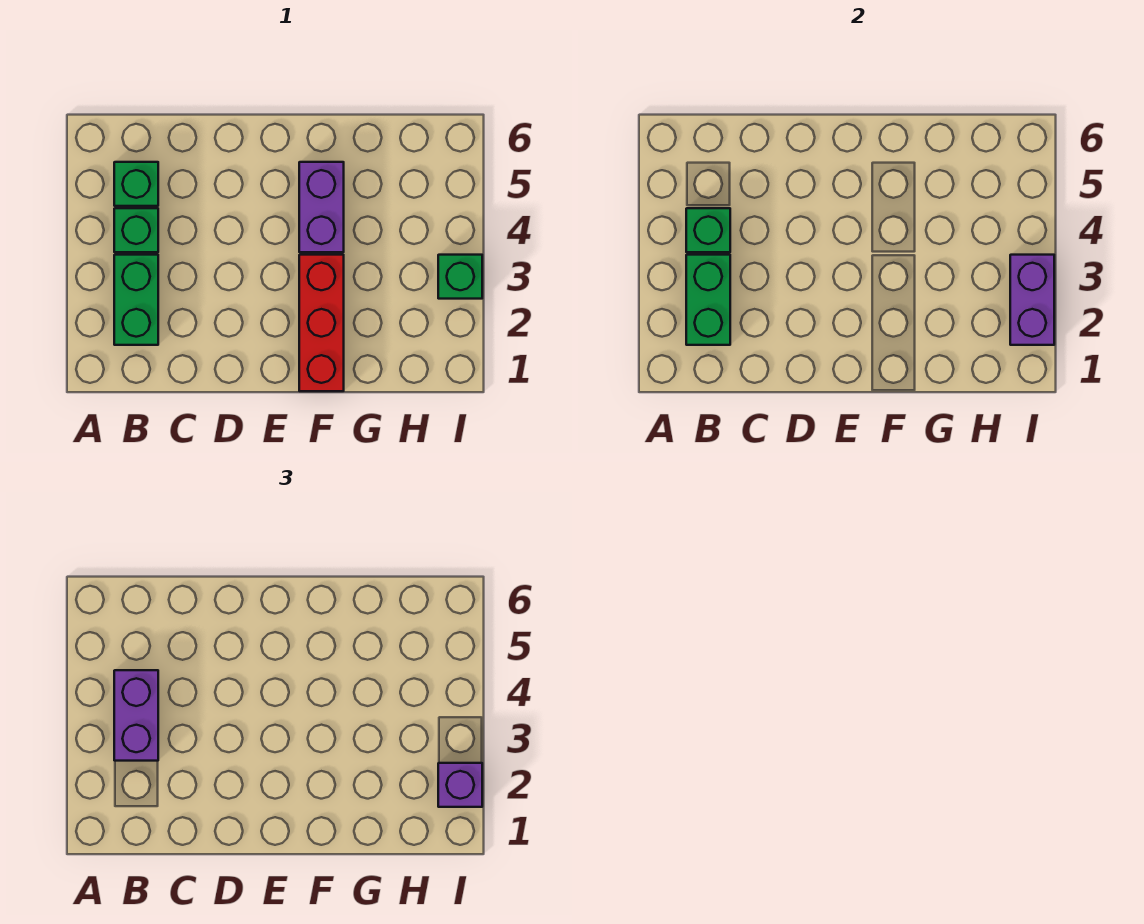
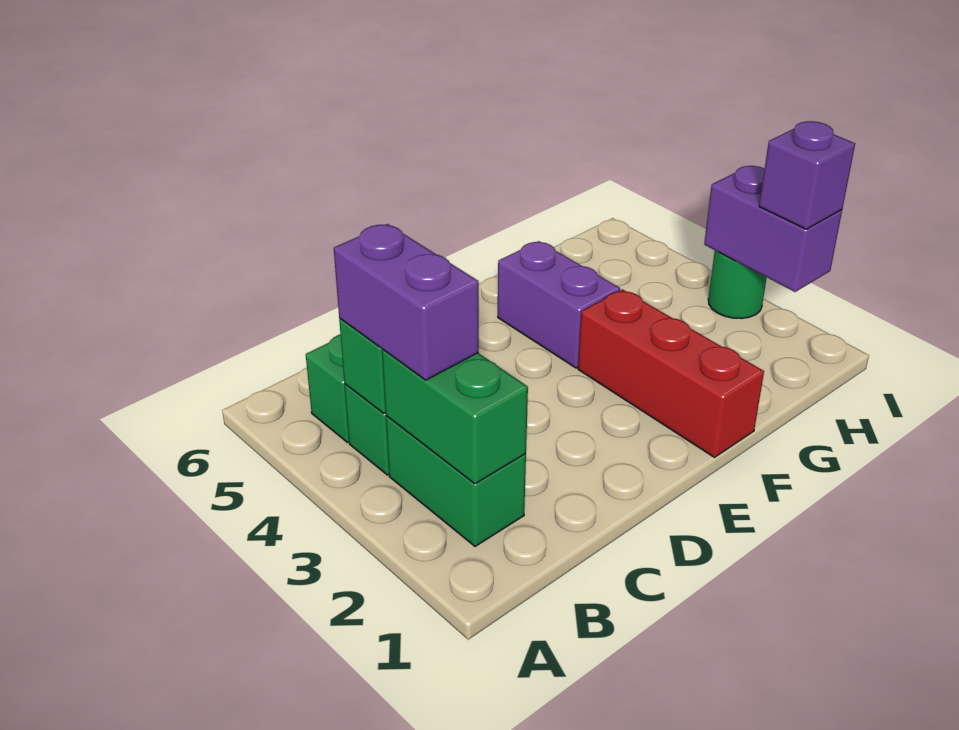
green 1x1 brick [438,255,482,299] -> green 1x1 round brick [708,251,767,319]

